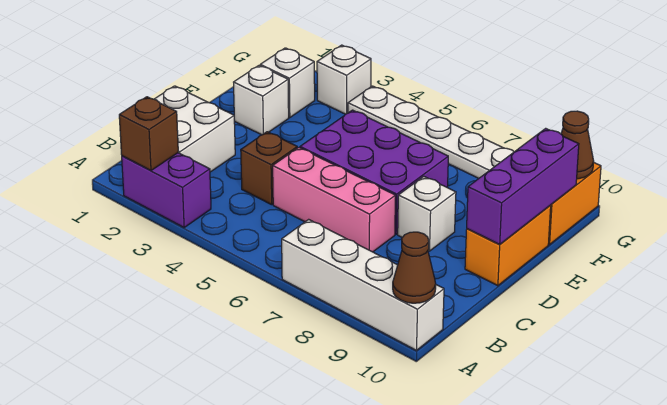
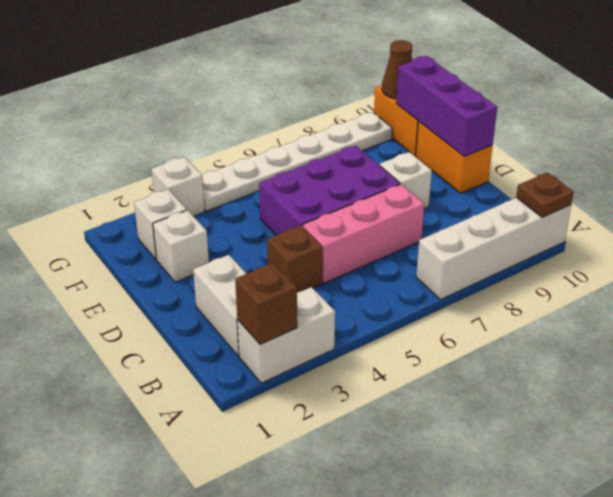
purple 1x2 brick [122,153,211,227] -> white 1x2 brick [237,287,335,383]
brown 1x1 cone [393,232,436,303] -> brown 1x1 plate [516,172,574,217]
white 2x2 brick [155,86,235,172] -> white 1x2 brick [193,255,246,356]

